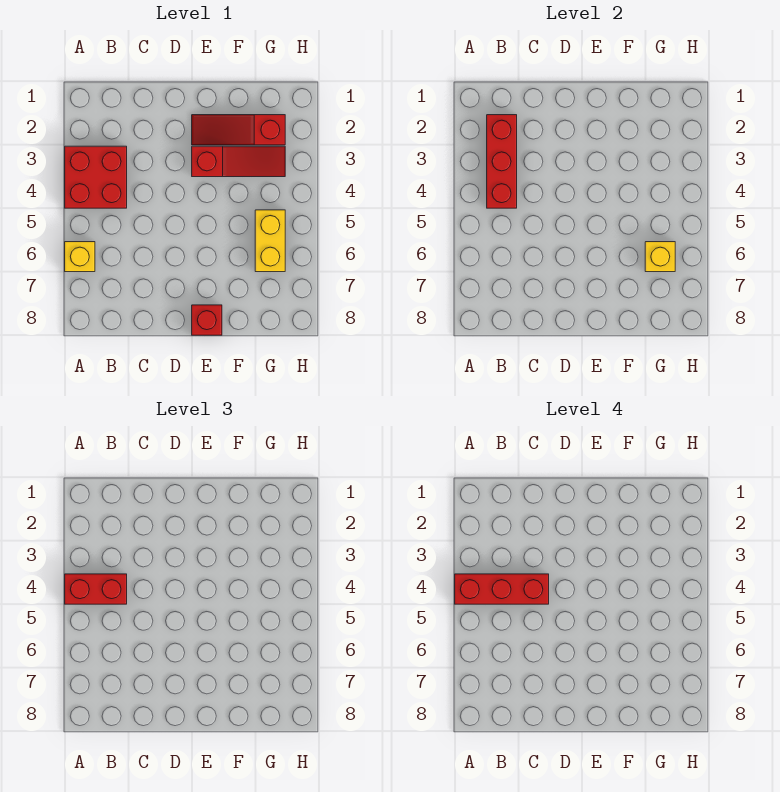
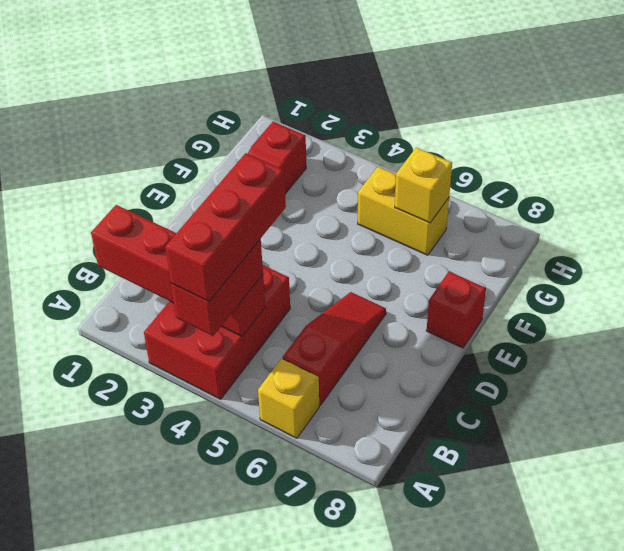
red 2x2 brick [65,146,127,208] -> red 2x3 brick [144,265,290,399]
red 1x3 brick [487,115,517,208] -> red 1x4 brick [91,205,265,336]
red 1x3 slope [192,146,285,177] -> red 1x3 slope moved to [283,292,386,405]

